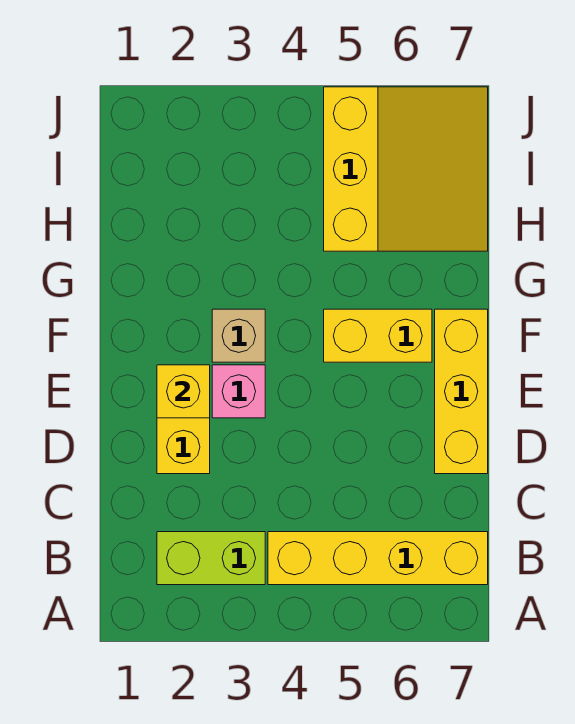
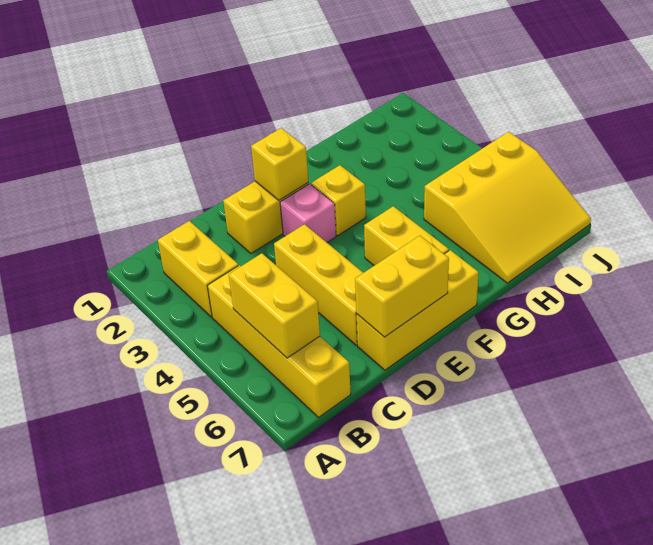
lime 1x2 brick [157,532,265,585] -> yellow 1x2 brick [158,221,238,317]
none -> yellow 1x2 brick [229,253,320,358]
none -> yellow 1x3 brick [274,224,363,345]
none -> yellow 1x2 brick [355,236,449,337]
tan 1x1 brick [212,309,265,362] -> yellow 1x1 brick [311,165,366,236]

